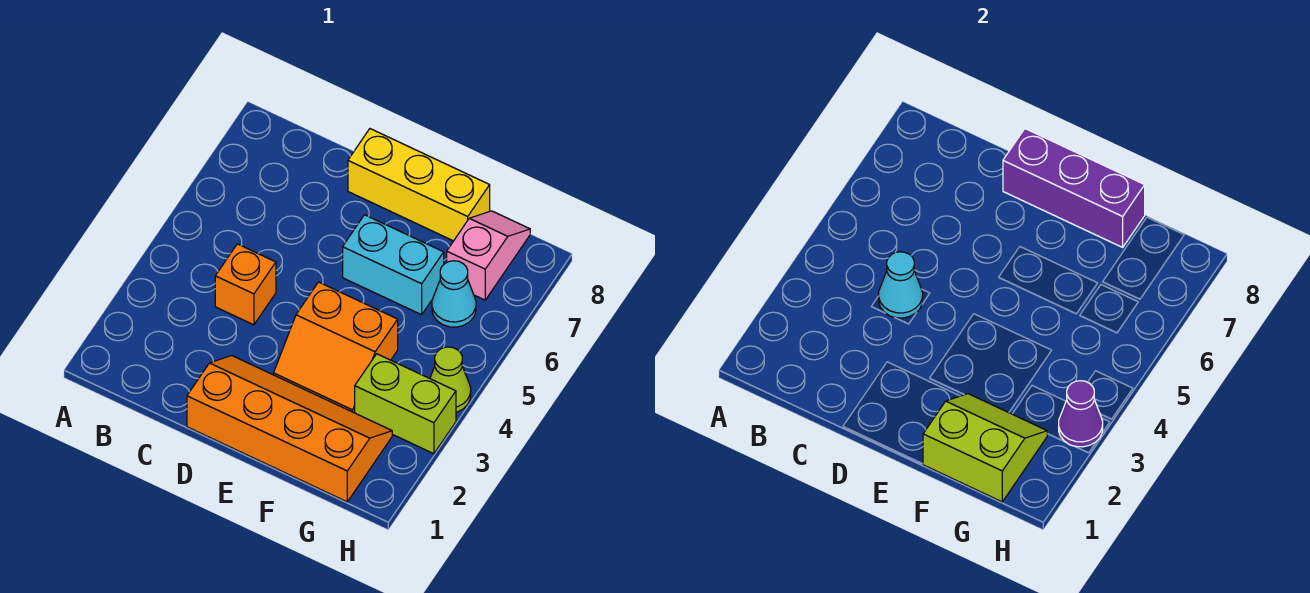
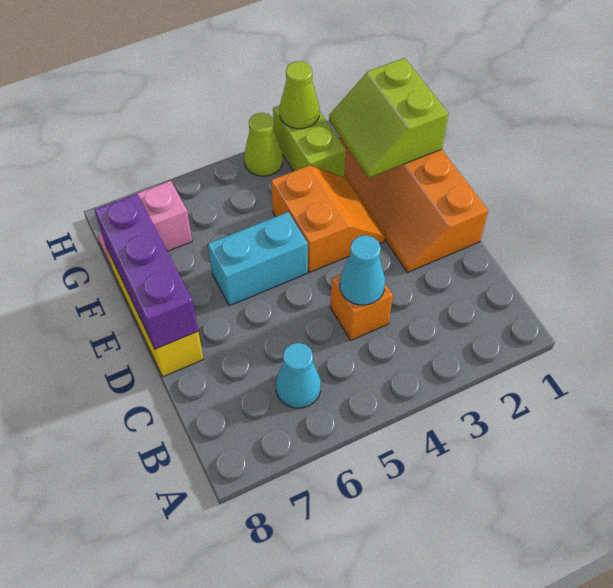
cyan 1x2 brick [343,215,444,315] -> cyan 1x2 brick turned to [208,212,308,306]
cyan 1x1 cone [432,261,476,327] -> cyan 1x1 cone moved to [276,343,321,408]
purple 1x1 cone [1059,381,1103,447] -> lime 1x1 cone [280,61,319,129]

